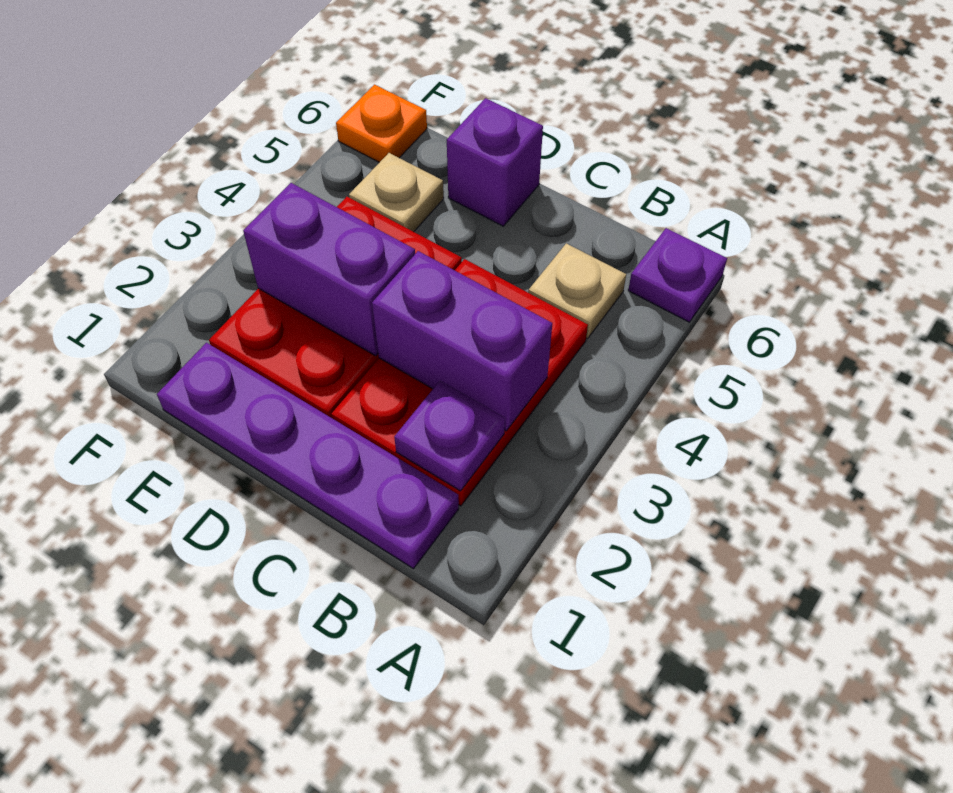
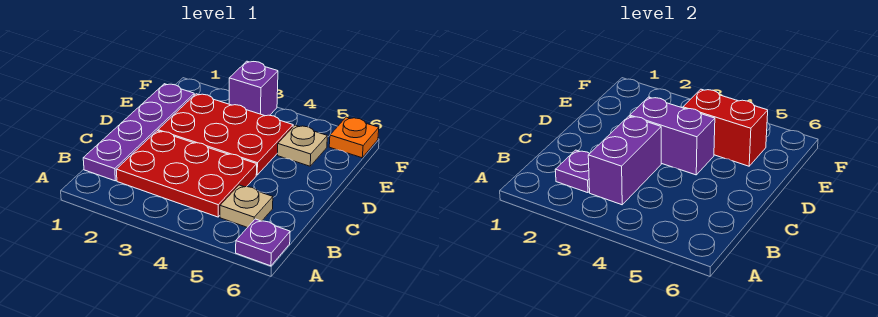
purple 1x2 brick [243,183,415,356] -> purple 1x2 brick turned to [630,97,715,175]
purple 1x1 brick [447,98,543,226] -> purple 1x1 brick moved to [229,61,278,116]
none -> red 1x2 brick [683,89,768,166]

